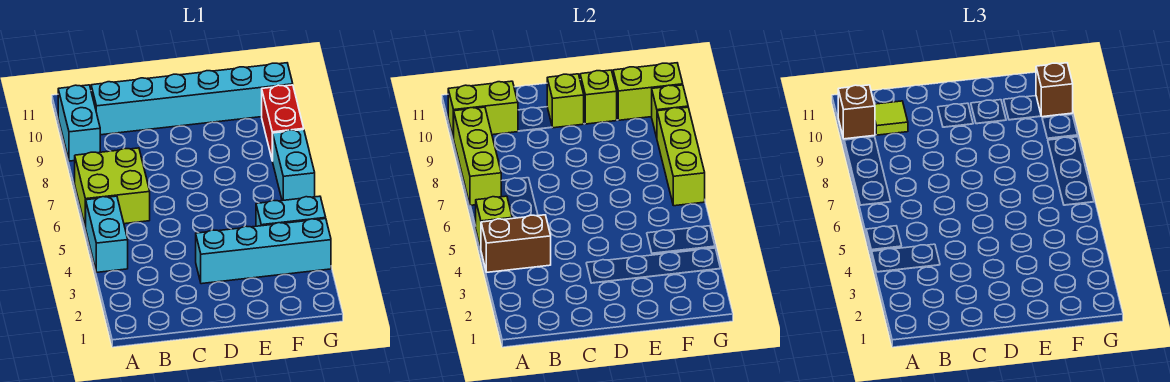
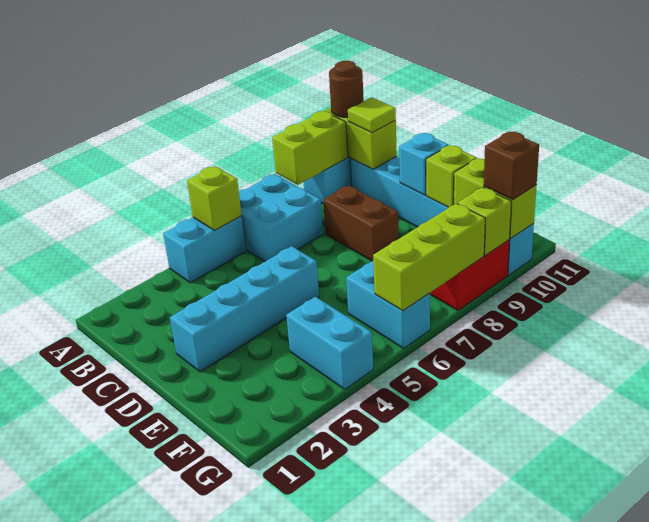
brown 1x2 brick [481,215,551,272] -> brown 1x2 brick moved to [323,185,399,261]
lime 2x2 brick [75,148,150,228] -> cyan 2x2 brick [239,174,323,261]
lime 1x3 brick [454,107,501,206] -> lime 1x2 brick [272,111,348,185]
brown 1x1 brick [838,85,875,139] -> brown 1x1 round brick [329,61,364,117]
cyan 1x4 brick [196,219,331,284] -> cyan 1x4 brick turned to [170,246,319,372]
lime 1x1 brick [547,74,584,128] -> cyan 1x1 brick [399,133,449,195]
cyan 1x2 brick [273,130,315,201] -> cyan 1x2 brick turned to [346,261,430,348]

